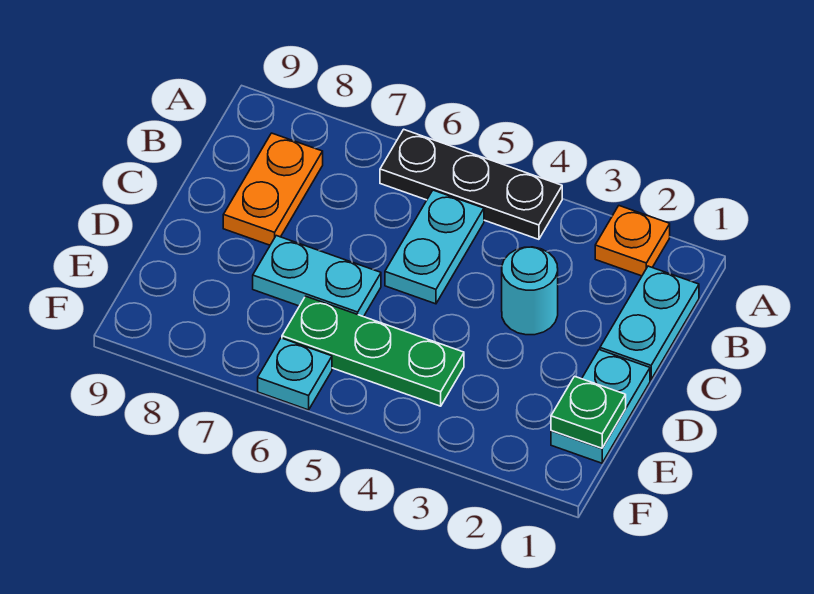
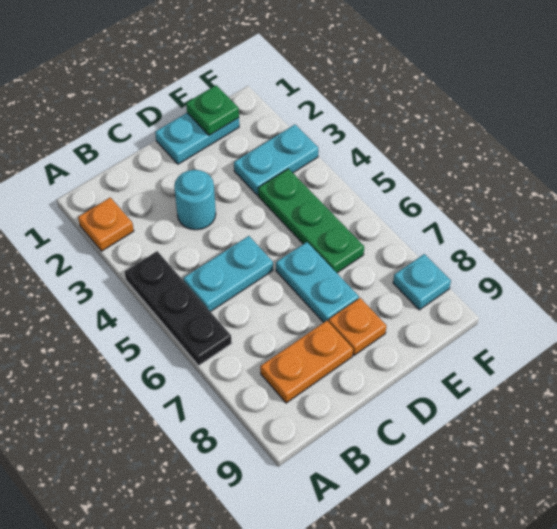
cyan 1x2 plate [600,266,699,380] -> cyan 1x2 plate moved to [234,125,318,195]
none -> orange 1x1 plate [329,298,386,355]
cyan 1x1 plate [258,338,332,410] -> cyan 1x1 plate moved to [393,254,451,310]

